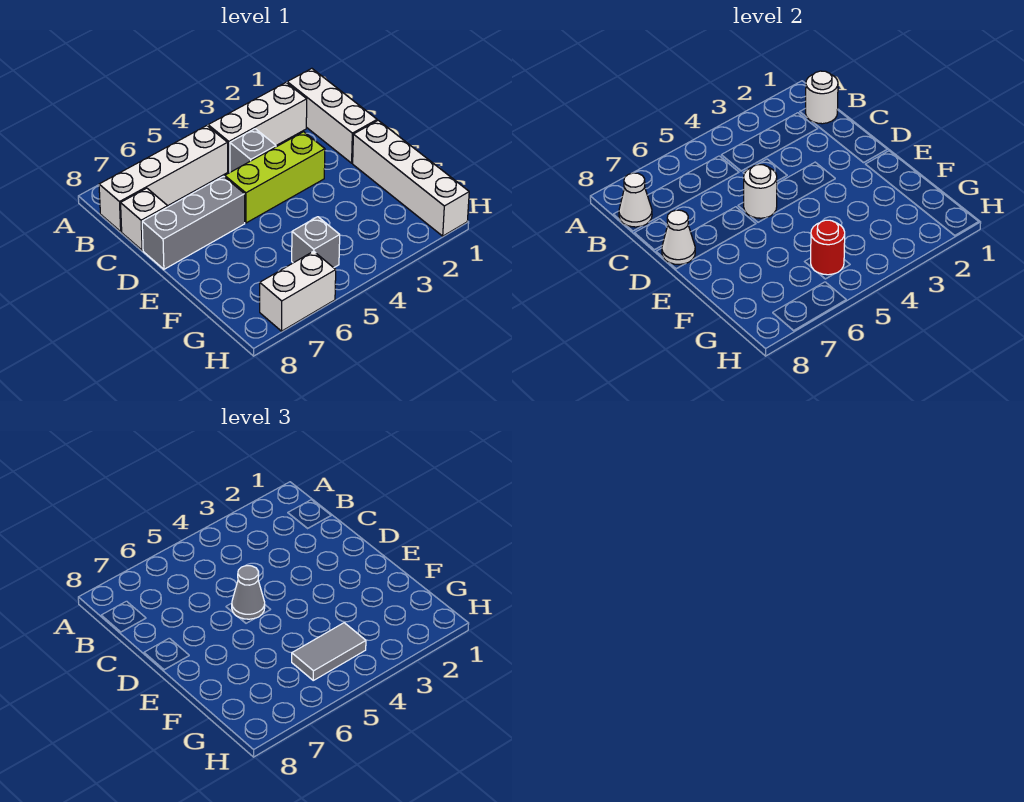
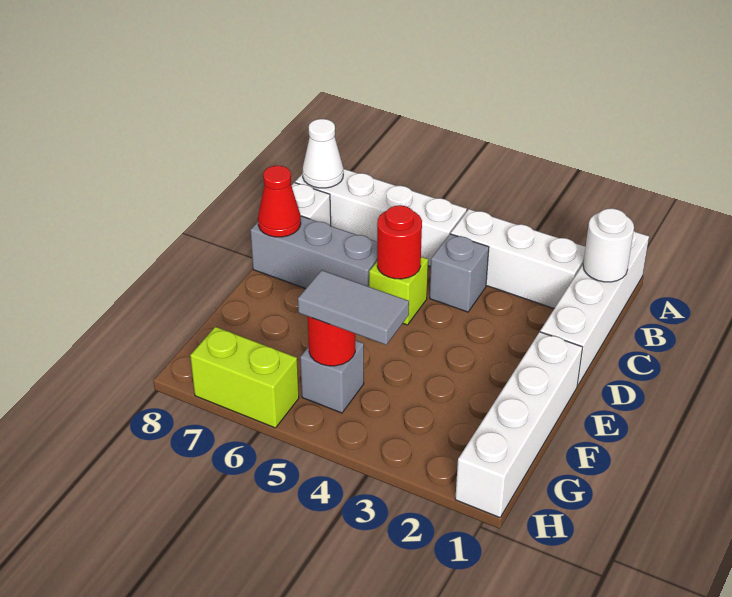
white 1x3 brick [287,68,377,163] -> white 1x4 brick [540,231,649,386]
lime 1x3 brick [225,132,325,223] -> lime 1x1 brick [369,257,428,325]
white 1x1 round brick [744,165,777,218] -> red 1x1 round brick [377,205,422,279]
grey 1x1 cone [232,566,265,619] -> none
white 1x1 cone [662,210,695,265] -> red 1x1 cone [258,166,301,237]
white 1x2 brick [260,251,336,331] -> lime 1x2 brick [190,327,299,428]

